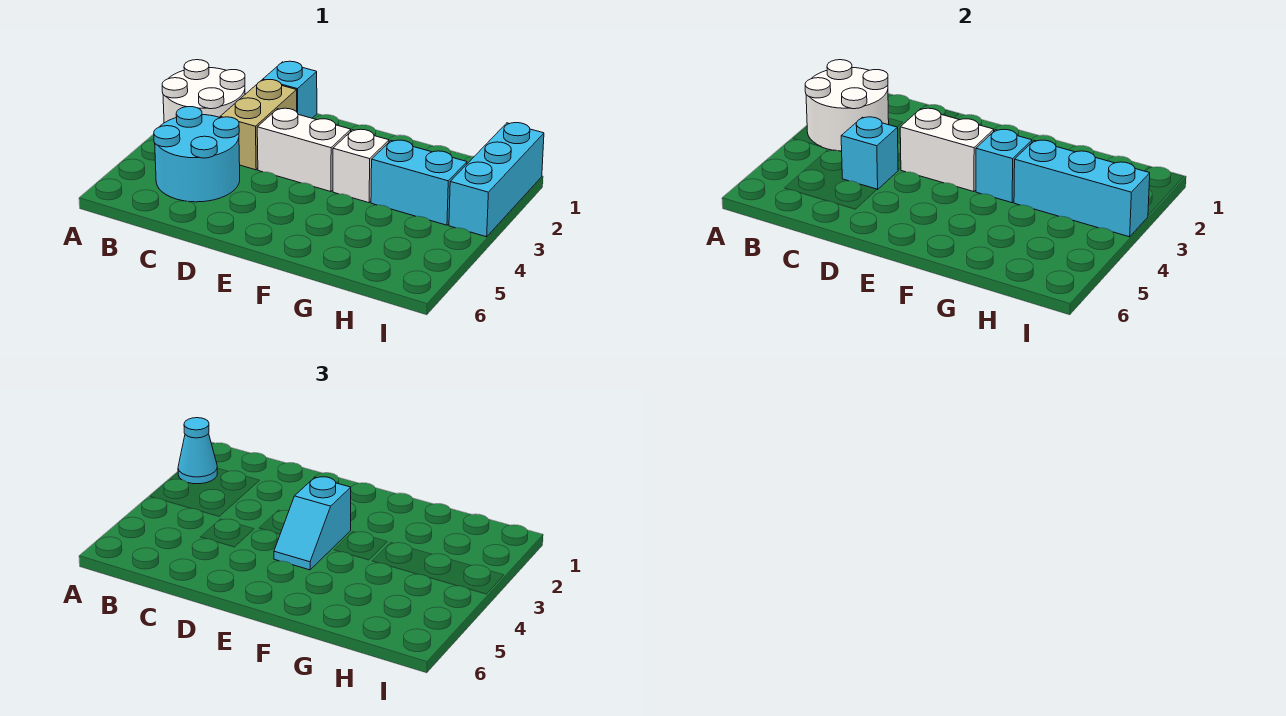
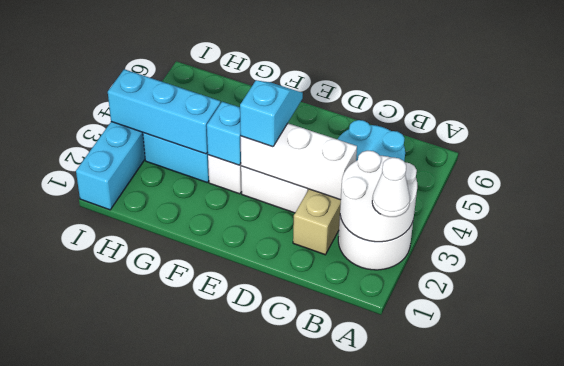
cyan 1x1 cone [178,418,217,484] -> white 1x1 cone [372,157,410,217]
cyan 1x1 brick [263,61,317,118] -> none
cyan 1x1 brick [841,117,898,190] -> none
white 1x2 brick [900,108,994,192] -> white 1x3 brick [241,123,357,200]

